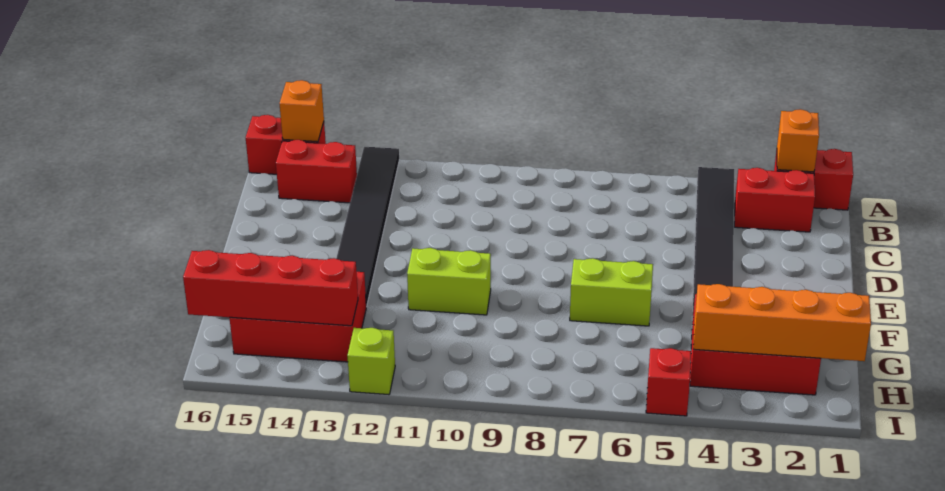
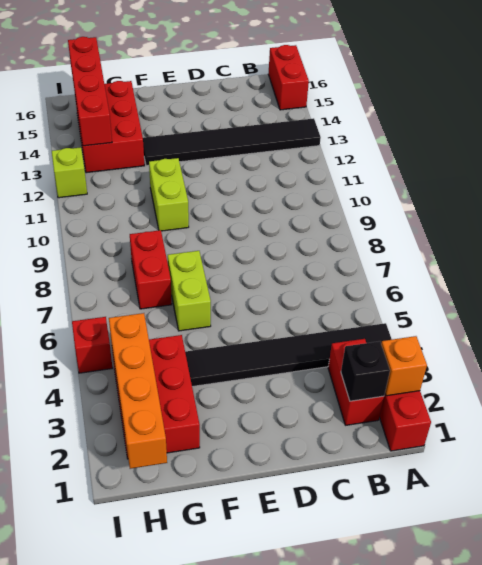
orange 1x1 brick [279,80,324,142] -> none
none -> black 1x1 brick [341,341,390,401]
red 1x2 brick [276,140,357,203] -> red 1x2 brick moved to [130,230,172,309]

